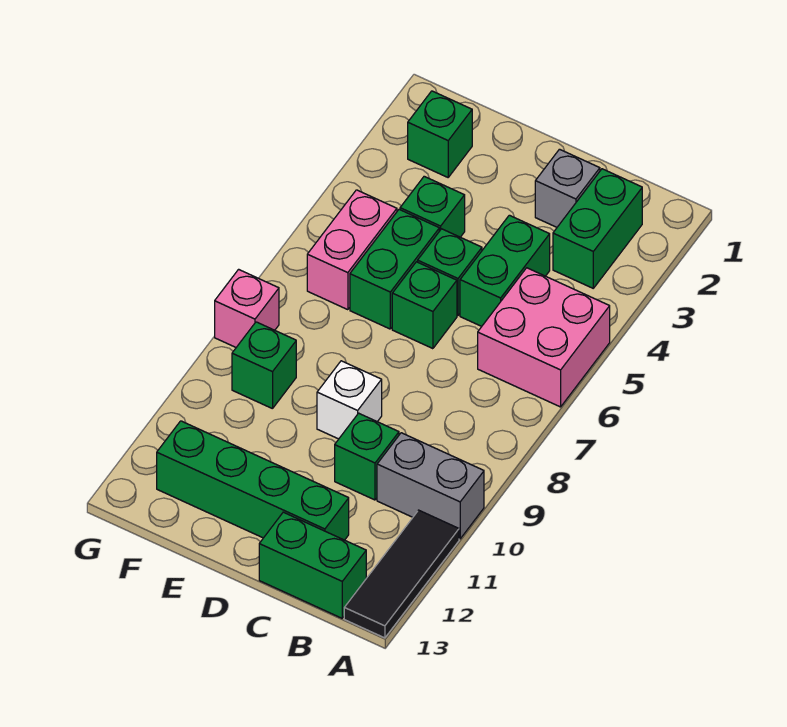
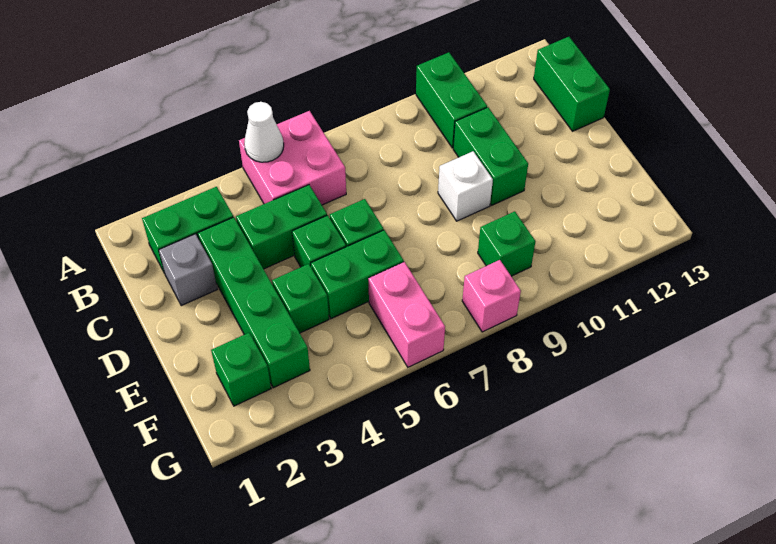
none -> white 1x1 cone [244,102,284,162]
grey 1x2 brick [377,433,484,539] -> green 1x2 brick [416,52,487,148]
black 1x3 tile [344,510,459,638] -> none
green 1x1 brick [335,413,399,500] -> green 1x2 brick [453,107,528,205]
green 1x4 brick [157,421,349,540] -> green 1x4 brick moved to [198,217,310,388]
pink 1x2 brick [307,190,397,310] -> pink 1x2 brick turned to [368,262,445,367]

